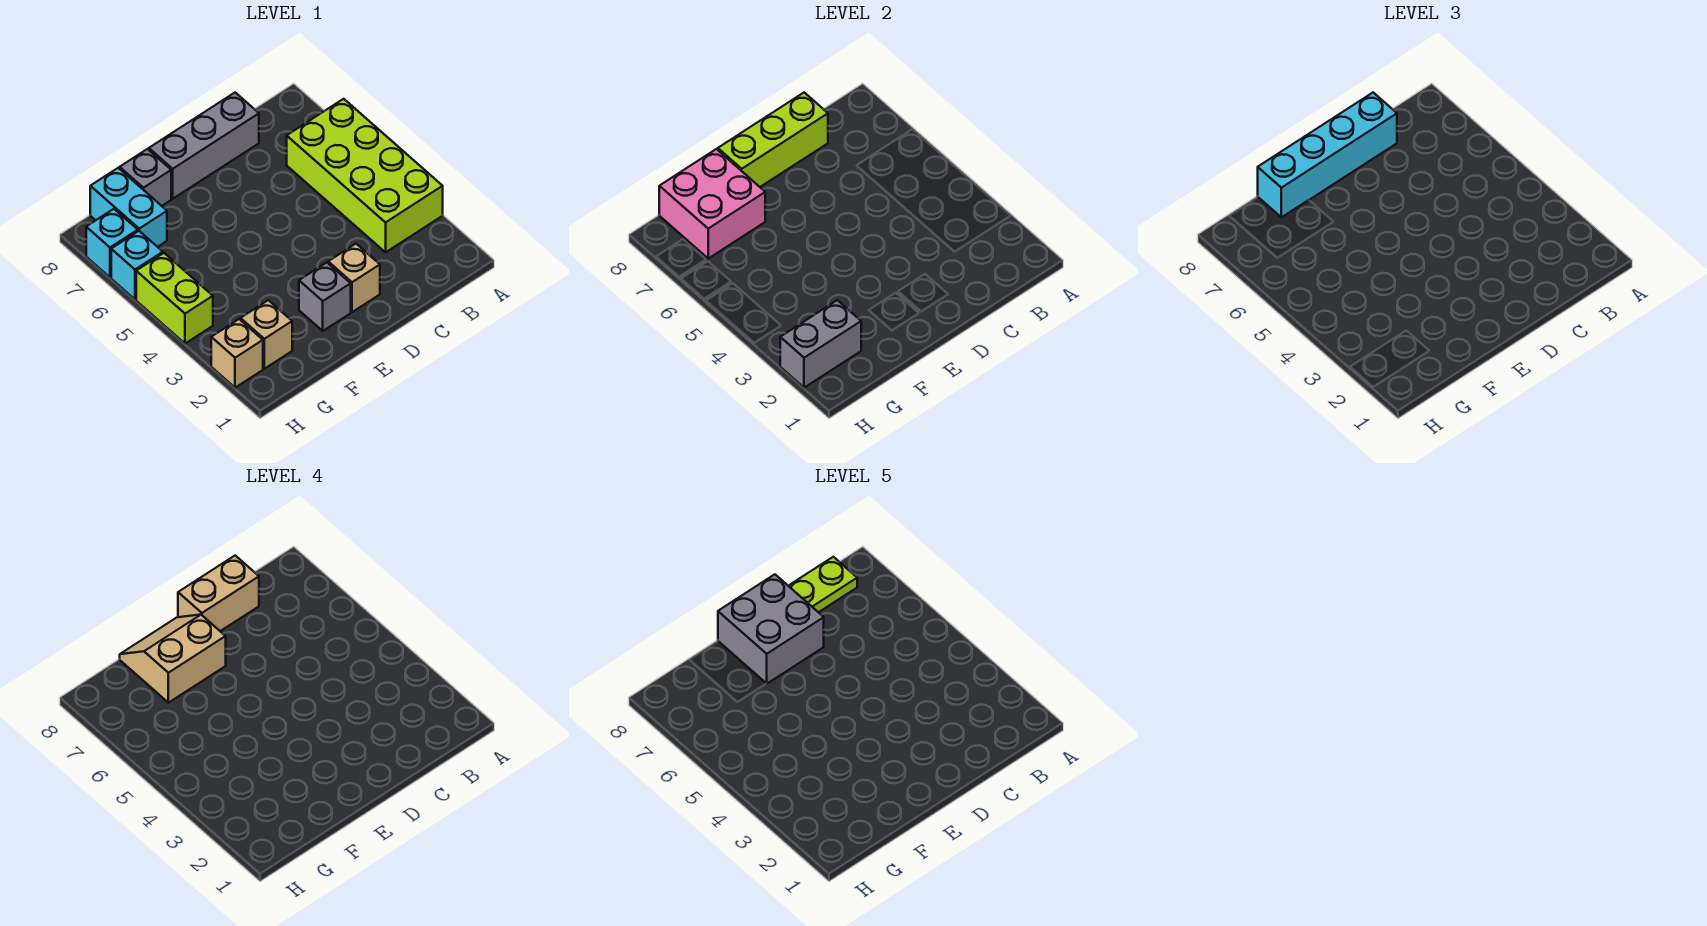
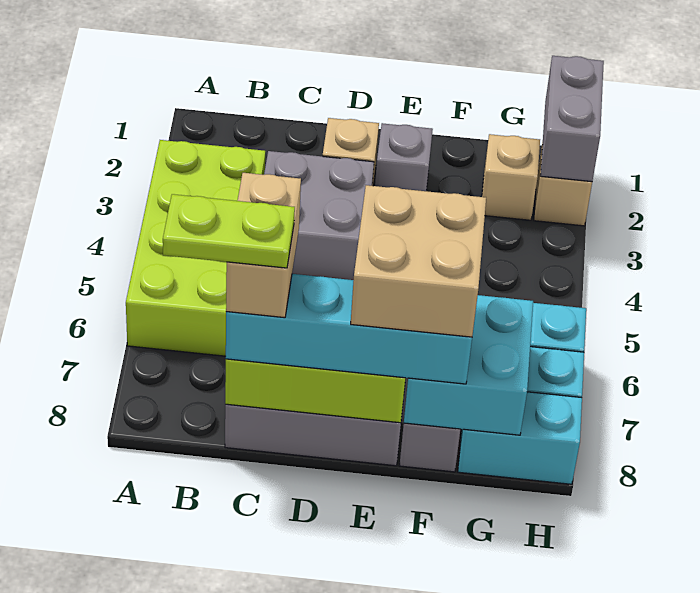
tan 1x2 brick [178,556,259,631] -> tan 1x2 brick turned to [226,173,301,318]
grey 2x2 brick [718,574,824,684] -> grey 2x2 brick moved to [264,151,374,280]
tan 2x2 slope [120,615,226,703] -> tan 2x2 brick [351,185,486,337]
pink 2x2 brick [659,149,765,258] -> cyan 2x2 brick [404,295,533,435]
grey 1x2 brick [780,300,861,388] -> grey 1x2 brick turned to [540,56,604,182]
cyan 1x2 brick [90,168,167,247] -> cyan 1x2 brick turned to [458,392,582,484]
lime 1x2 brick [136,253,213,343] -> none

